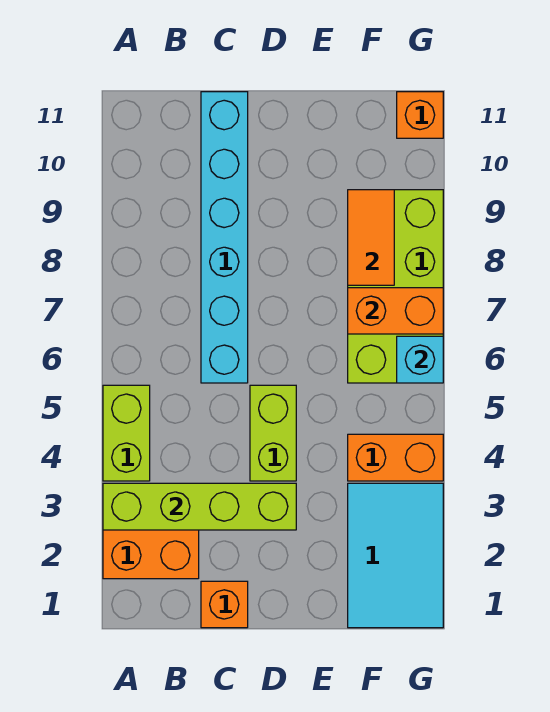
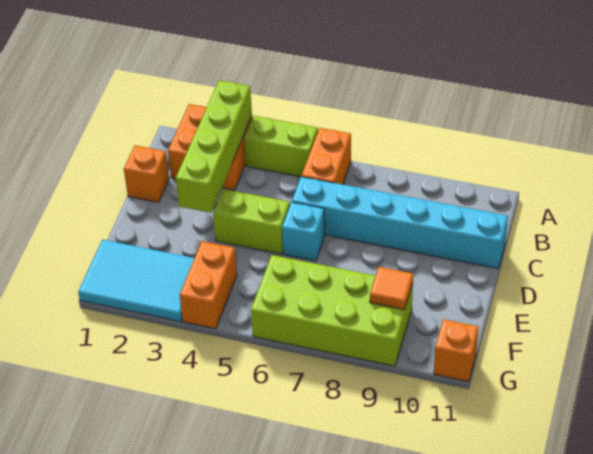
orange 1x2 brick [348,288,443,334] -> orange 1x2 brick moved to [301,128,351,184]
orange 1x2 tile [348,190,394,285] -> orange 1x1 tile [370,267,413,310]
cyan 1x1 brick [397,336,443,383] -> cyan 1x1 brick moved to [282,202,325,261]

